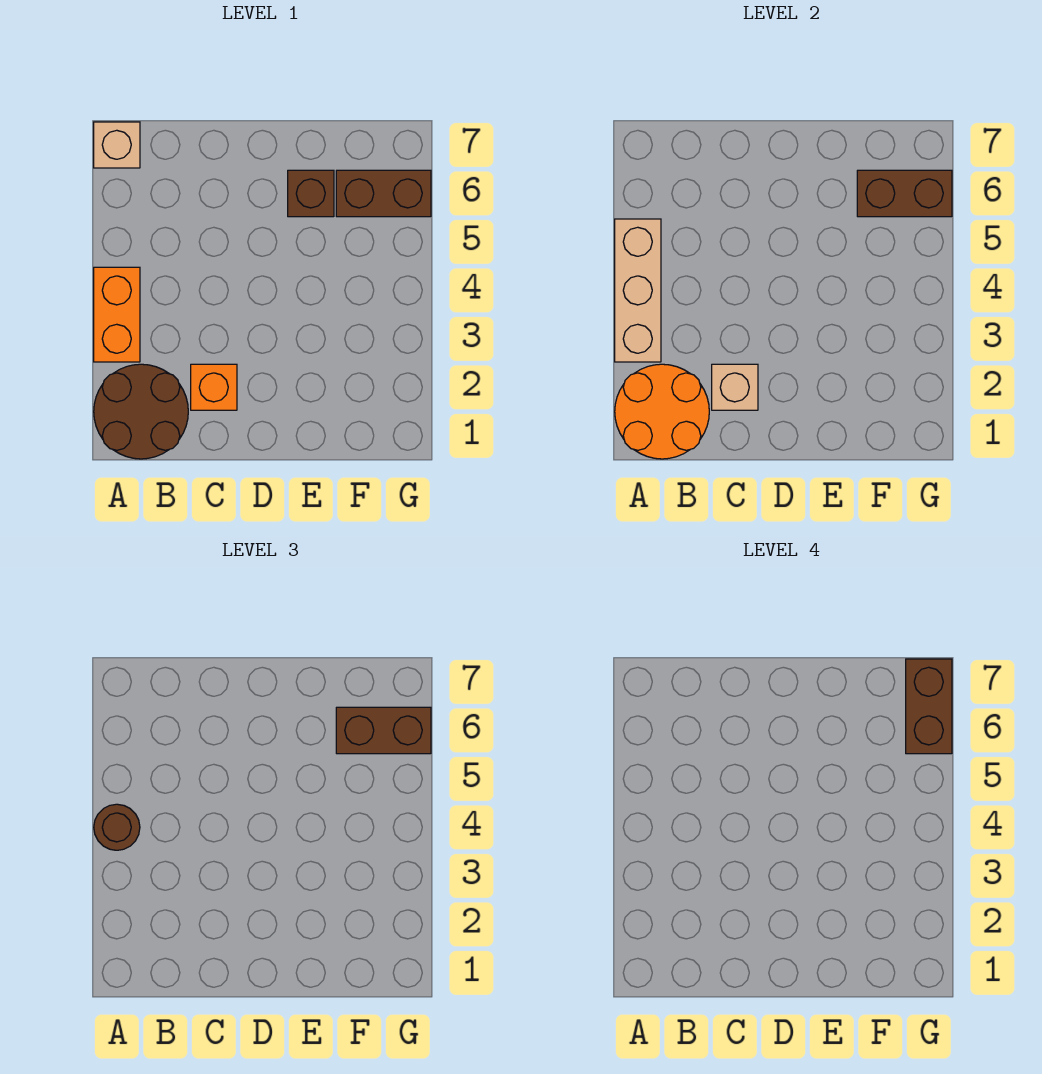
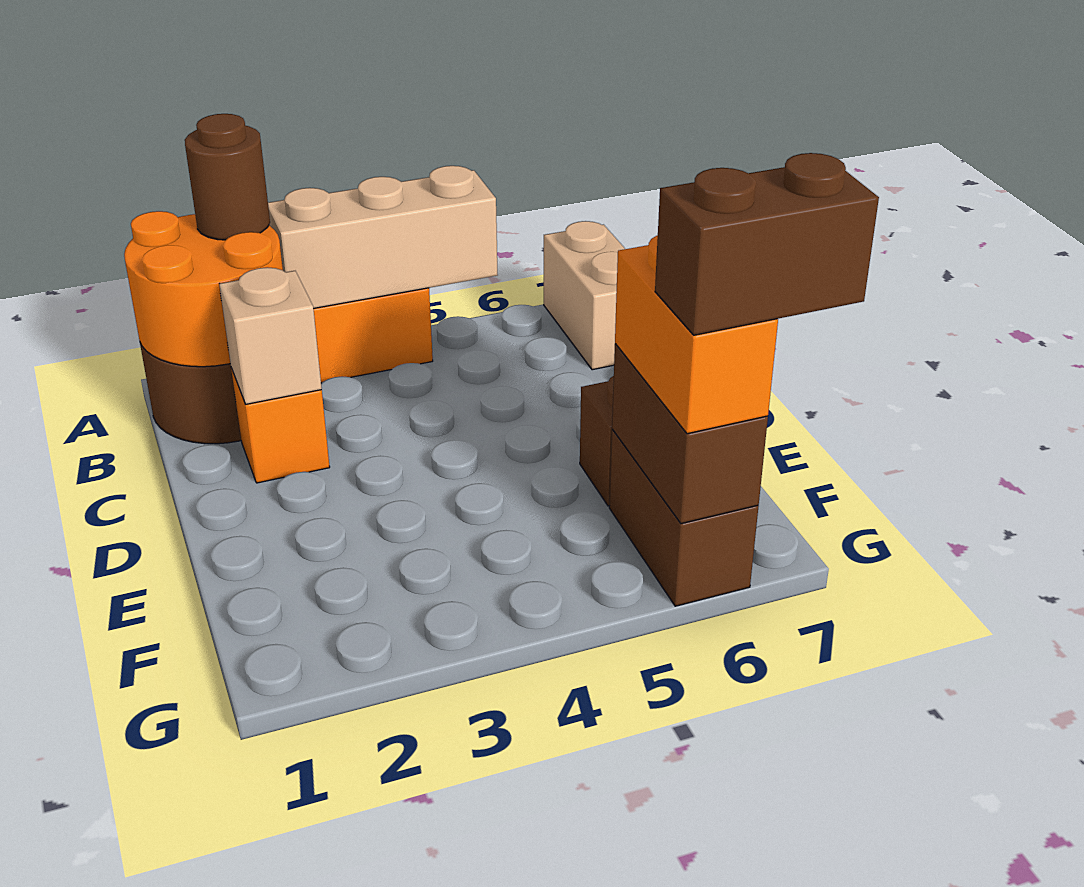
brown 1x1 round brick [94,804,140,850] -> brown 1x1 round brick moved to [185,114,270,240]
tan 1x1 brick [94,122,140,168] -> tan 1x2 brick [544,221,625,370]
brown 1x2 brick [336,707,431,754] -> orange 1x2 brick [615,235,778,434]

